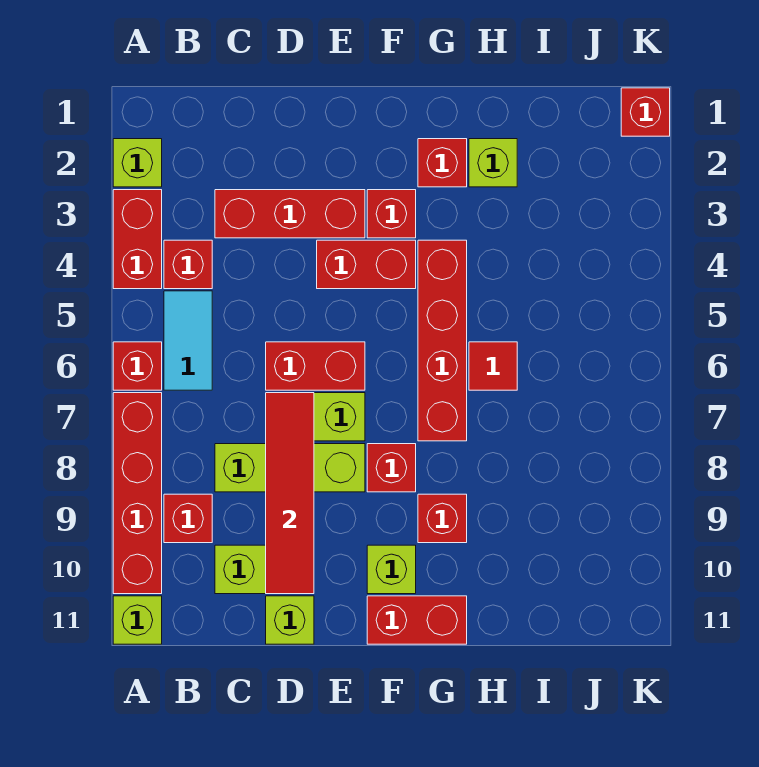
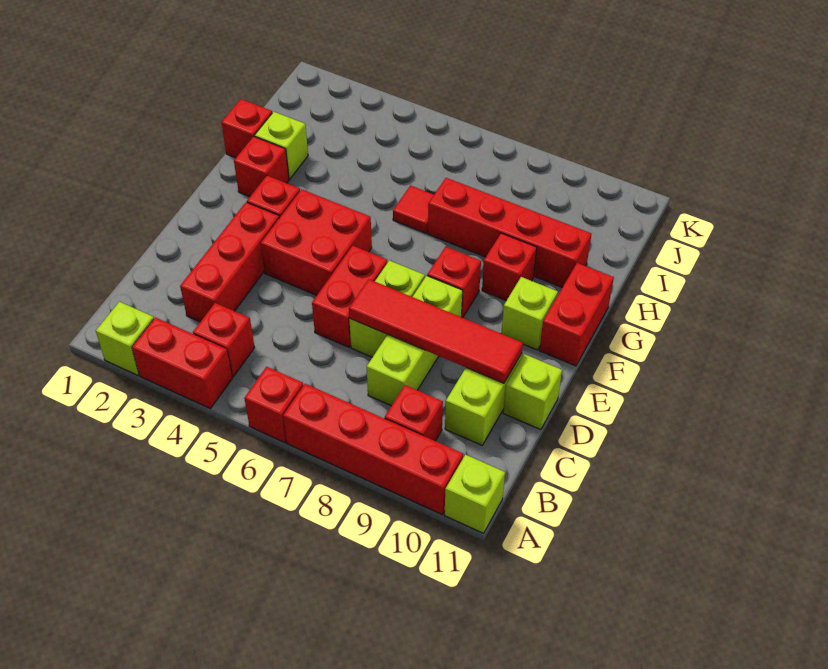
cyan 1x2 tile [164,291,212,390] -> none
red 1x2 brick [317,240,416,289] -> red 2x2 brick [261,189,372,295]
red 1x4 brick [418,240,467,441] -> red 1x4 brick moved to [428,178,592,288]
red 1x1 brick [621,88,670,136] -> red 1x1 brick moved to [221,99,272,158]

